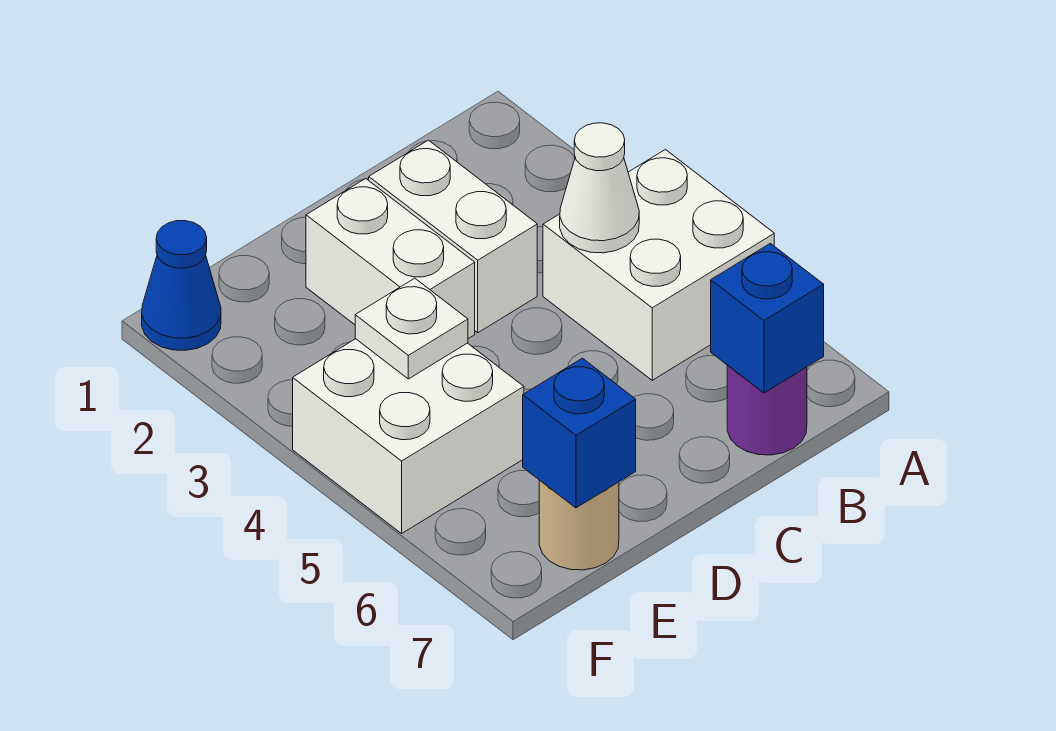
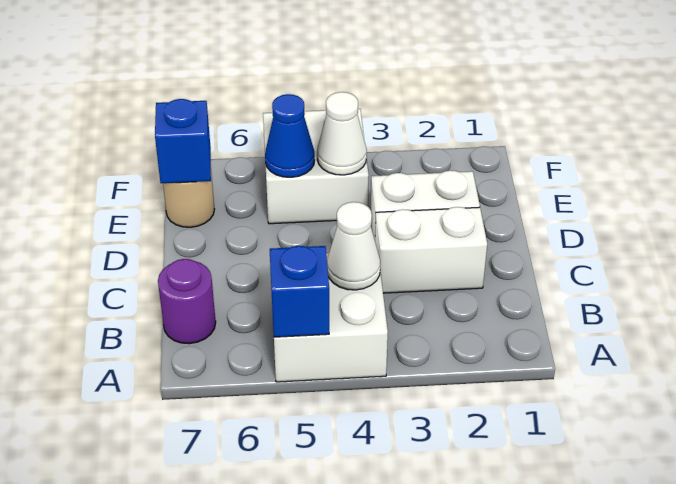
blue 1x1 brick [711,243,824,393] -> blue 1x1 brick moved to [270,246,329,337]
white 1x1 plate [355,278,468,379] -> white 1x1 cone [317,92,367,175]
blue 1x1 cone [142,221,221,350] -> blue 1x1 cone moved to [265,94,315,177]

